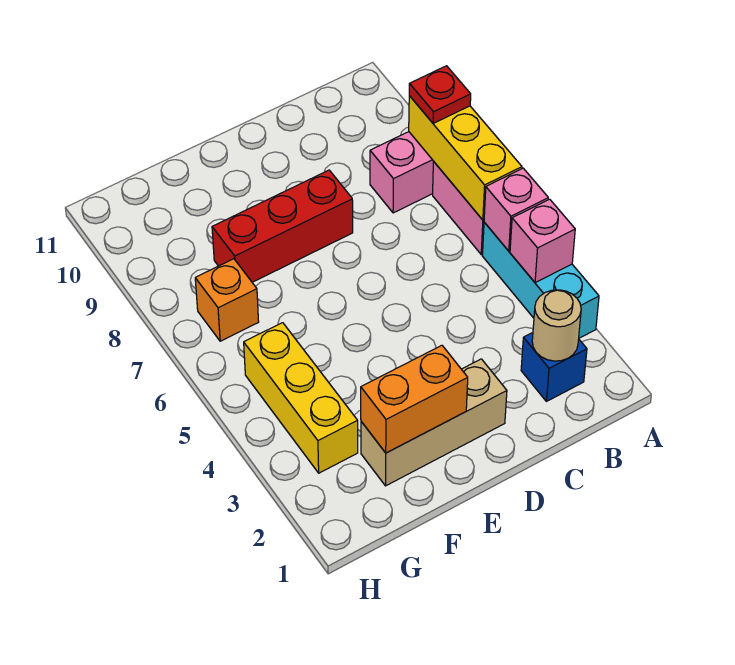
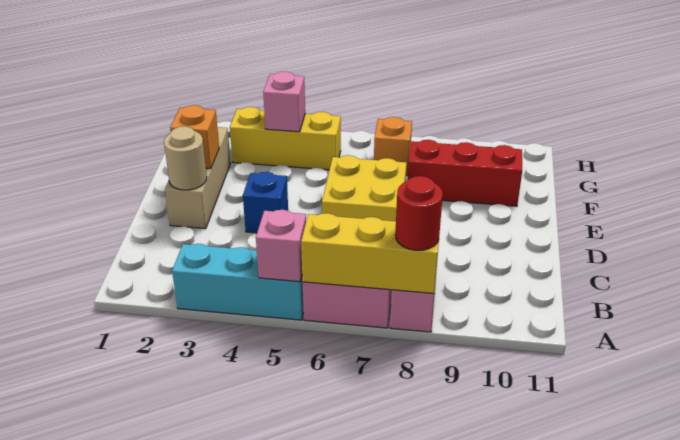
pink 1x1 brick [510,199,575,283] -> pink 1x1 brick moved to [263,71,305,132]
red 1x1 plate [409,66,471,123] -> red 1x1 round brick [395,176,443,250]
blue 1x1 brick [521,333,587,401] -> blue 1x1 brick moved to [243,172,288,233]
tan 1x1 round brick [532,290,581,361] -> tan 1x1 round brick moved to [164,126,207,190]
none -> yellow 2x2 brick [322,155,406,221]
red 1x3 brick [212,170,353,282] -> red 1x3 brick turned to [408,140,522,206]
orange 1x2 brick [361,345,468,453] -> orange 1x1 brick [170,105,219,169]

